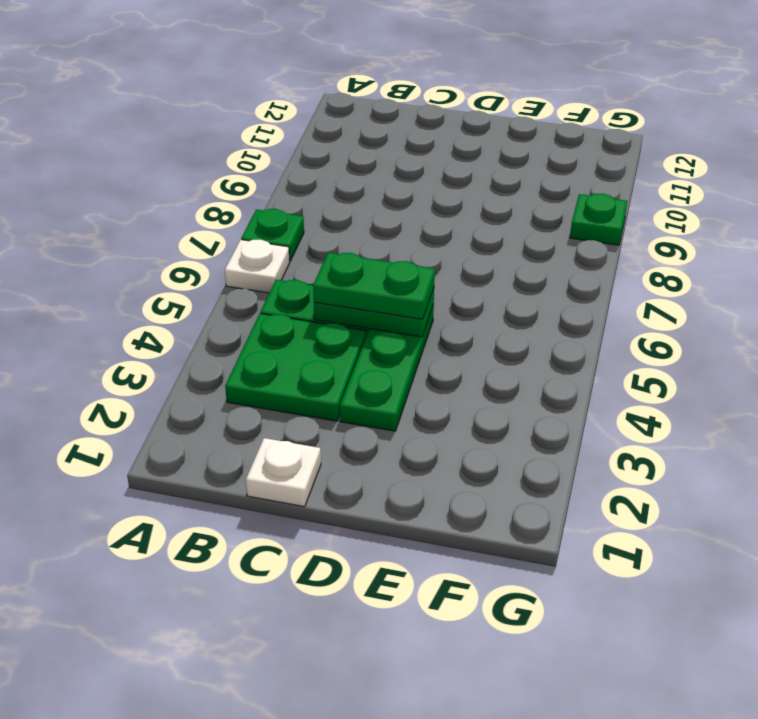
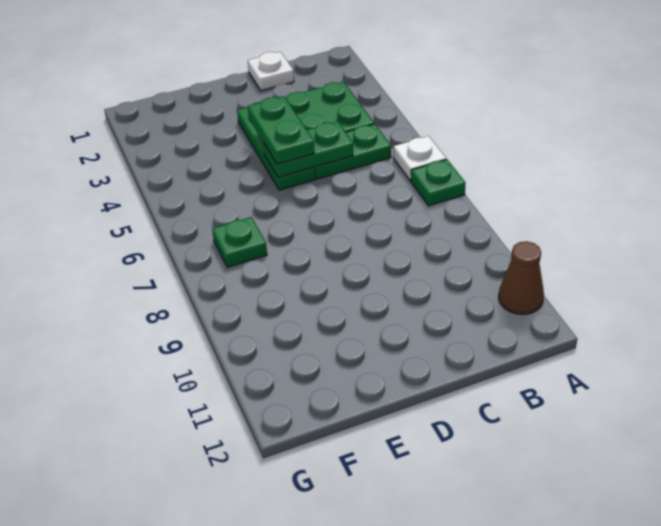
none -> brown 1x1 cone [499,241,544,314]
green 1x2 plate [313,253,435,319] -> green 1x2 plate turned to [248,96,315,164]
green 1x1 plate [570,194,627,245] -> green 1x1 plate moved to [212,217,267,267]

